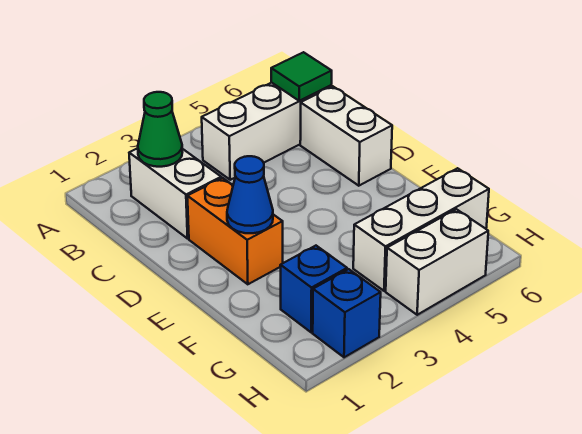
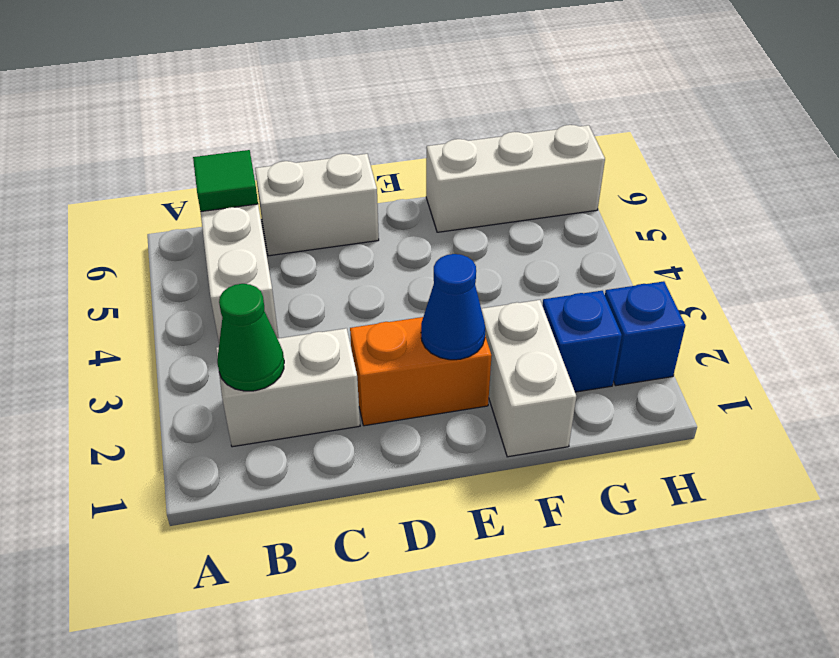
white 1x3 brick [353,168,489,291] -> white 1x3 brick turned to [426,125,605,232]
white 1x2 brick [386,209,488,315] -> white 1x2 brick moved to [481,300,576,457]

